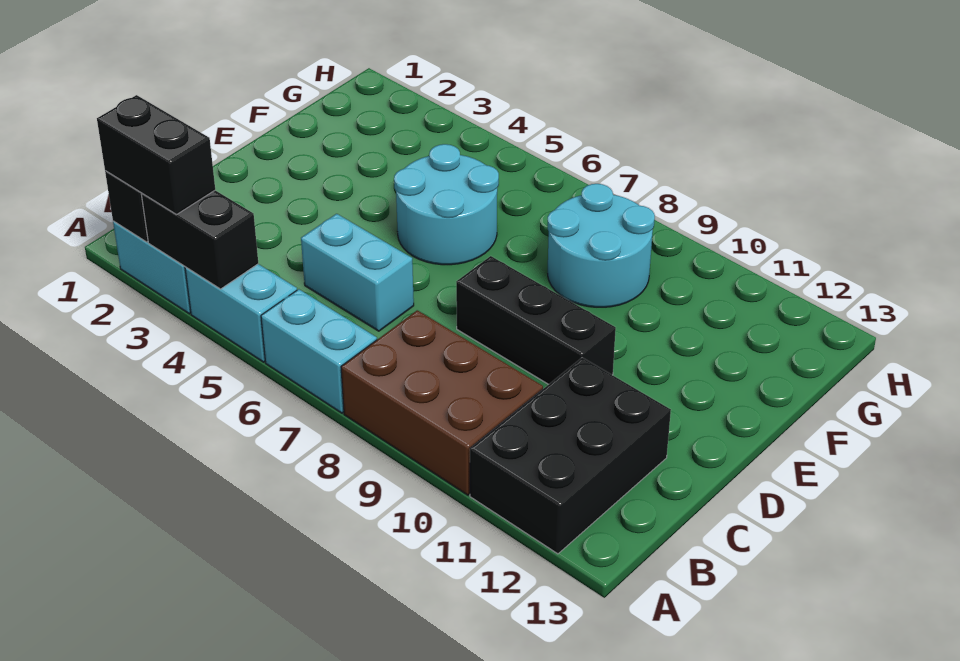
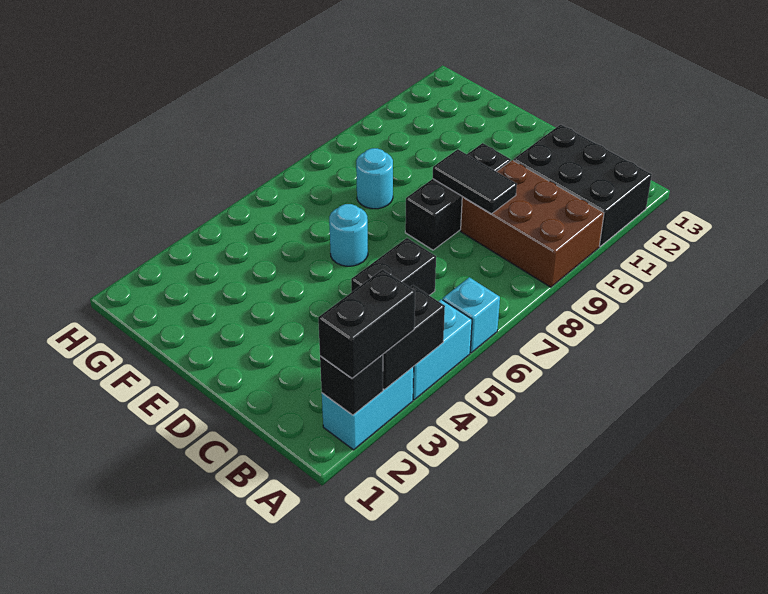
cyan 1x2 brick [261,289,377,413] -> cyan 1x1 brick [443,277,500,353]
brown 2x3 brick [341,310,543,495] -> brown 2x3 brick turned to [461,160,604,287]
cyan 1x2 brick [301,214,414,331] -> black 1x2 brick [351,238,436,295]
none -> black 1x2 tile [433,149,517,214]
cyan 2x2 round brick [394,144,499,265] -> cyan 1x1 round brick [329,204,368,266]
cyan 2x2 round brick [548,184,655,307] -> cyan 1x1 round brick [356,148,393,209]

